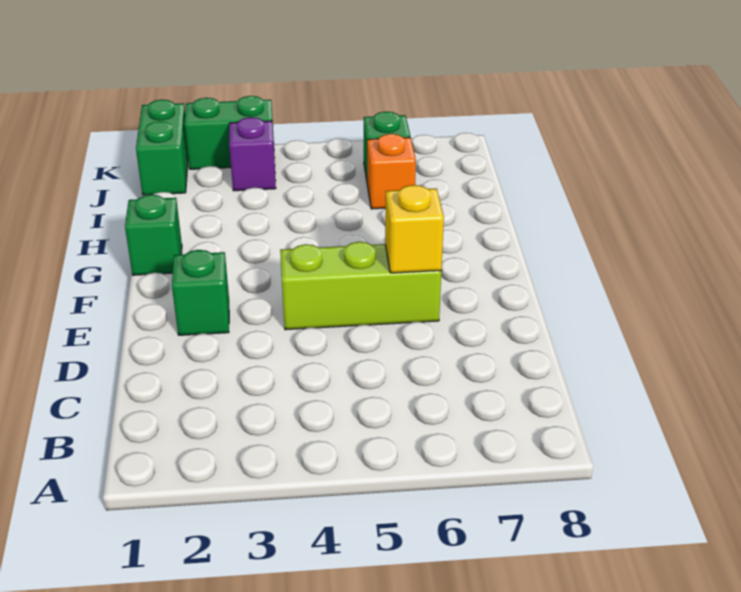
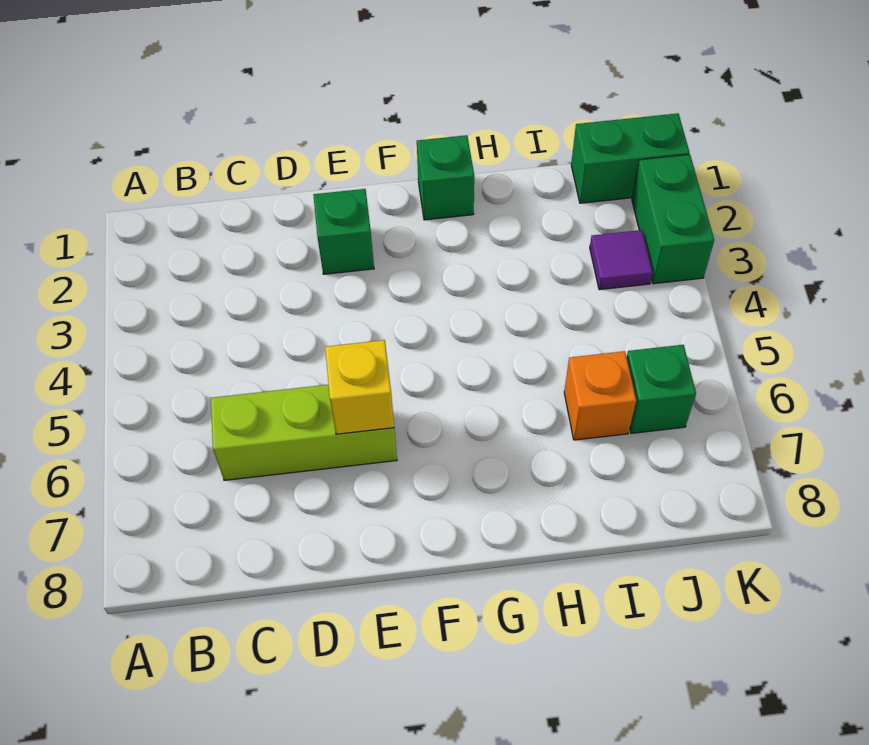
lime 1x3 brick [280,242,441,330] -> lime 1x3 brick turned to [211,385,397,480]
purple 1x1 brick [229,117,276,191] -> purple 1x1 tile [590,230,653,290]

